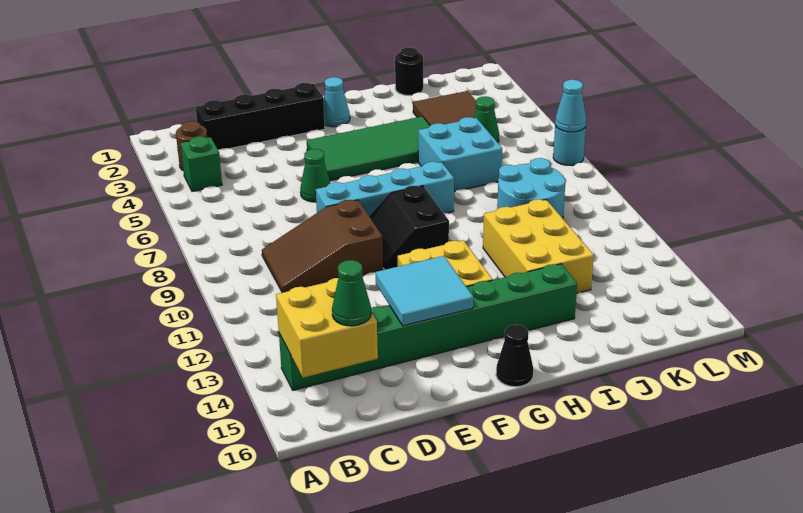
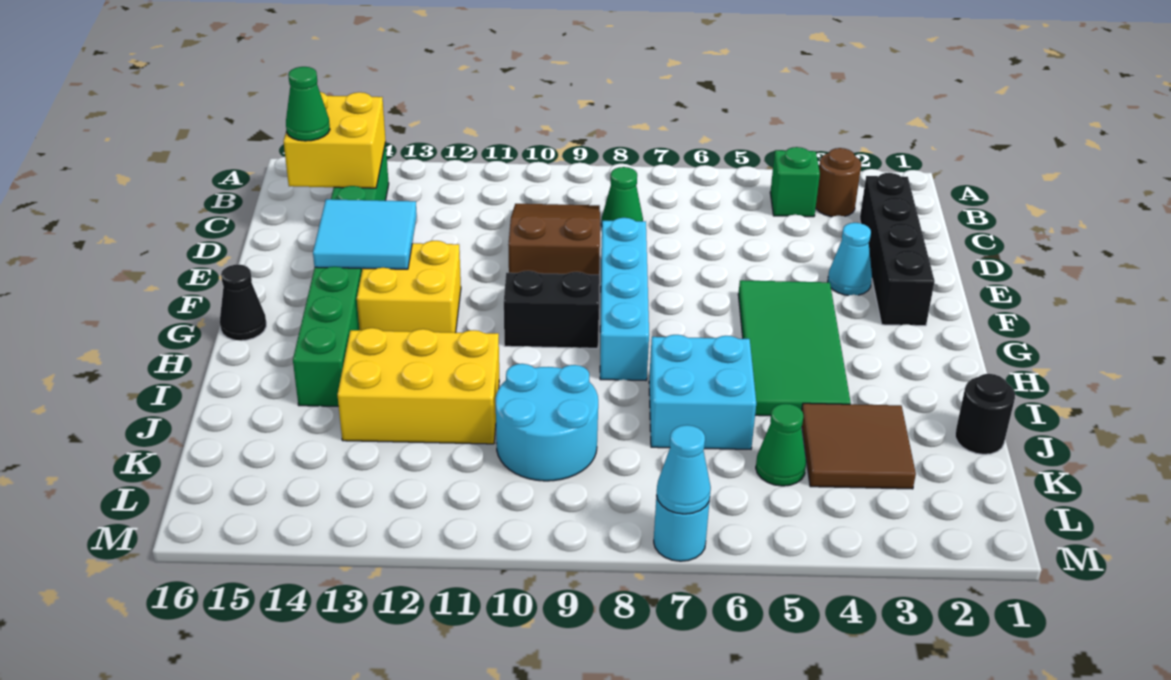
green 1x1 cone [300,149,331,202] -> green 1x1 cone moved to [601,167,643,226]
cyan 1x1 cone [324,77,350,127] -> cyan 1x1 cone moved to [828,223,872,295]

